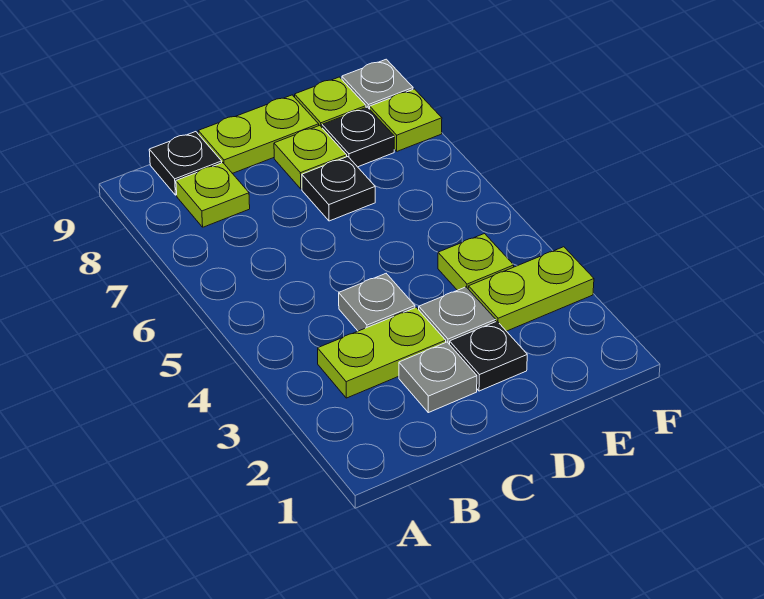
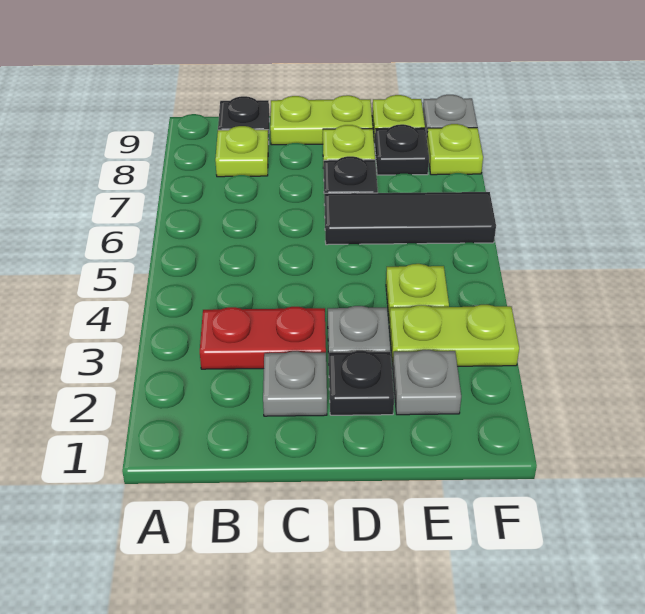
lime 1x2 plate [318,307,446,398] -> red 1x2 plate [200,307,326,369]
grey 1x1 plate [339,274,415,331] -> grey 1x1 plate moved to [393,350,461,415]
none -> black 1x3 tile [325,192,496,245]

